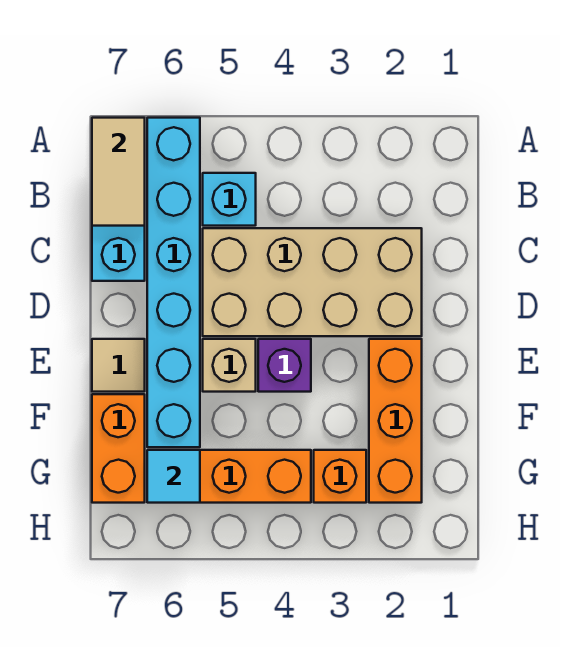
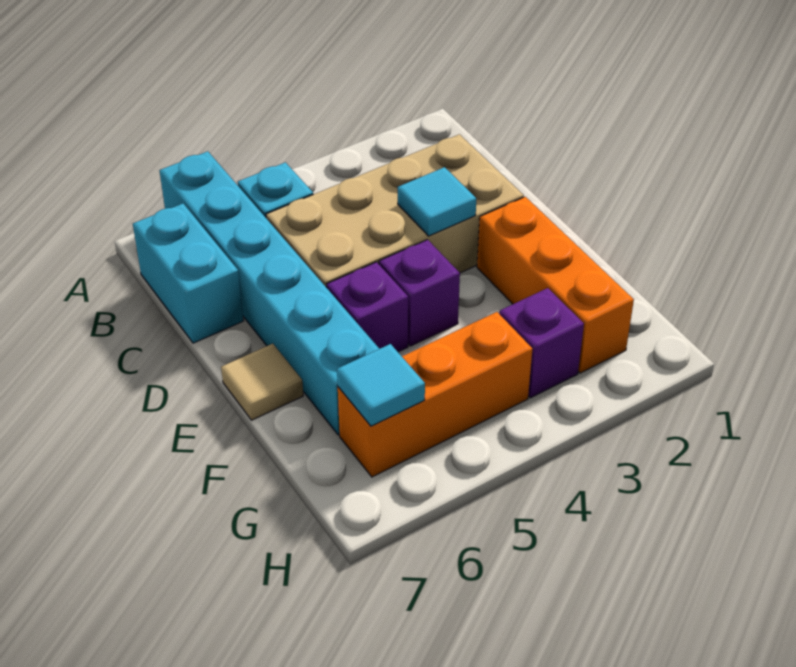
tan 1x2 tile [92,118,145,226] -> none
none -> cyan 1x1 tile [398,167,476,236]
tan 1x1 brick [203,339,256,392] -> purple 1x1 brick [327,262,408,352]
orange 1x2 brick [92,394,145,503] -> none
orange 1x1 brick [314,450,366,503] -> purple 1x1 brick [499,288,584,398]

